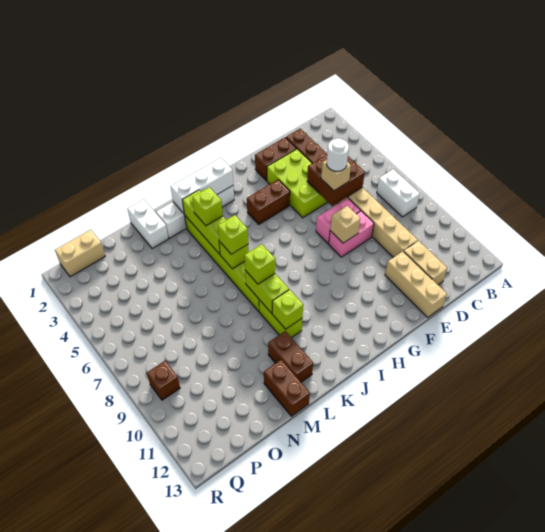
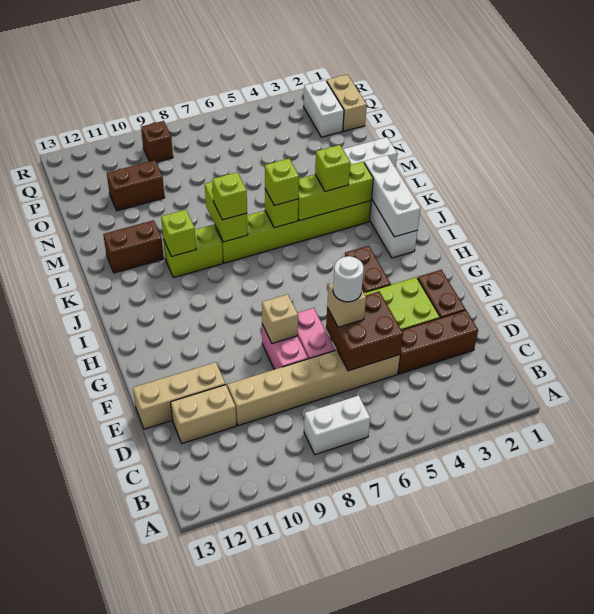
lime 1x2 brick [245,270,289,313] -> lime 1x2 brick turned to [205,182,248,242]
brown 1x2 brick [264,360,310,416] -> brown 1x2 brick moved to [107,160,165,211]
none -> white 1x2 brick [304,80,344,137]

